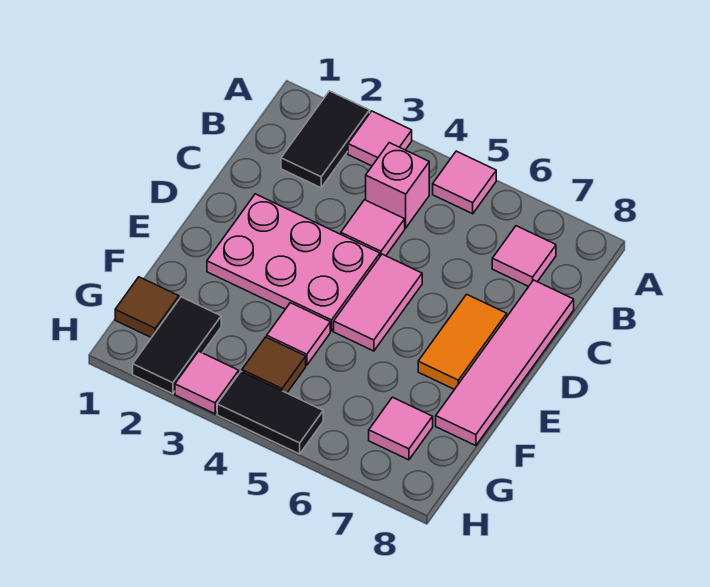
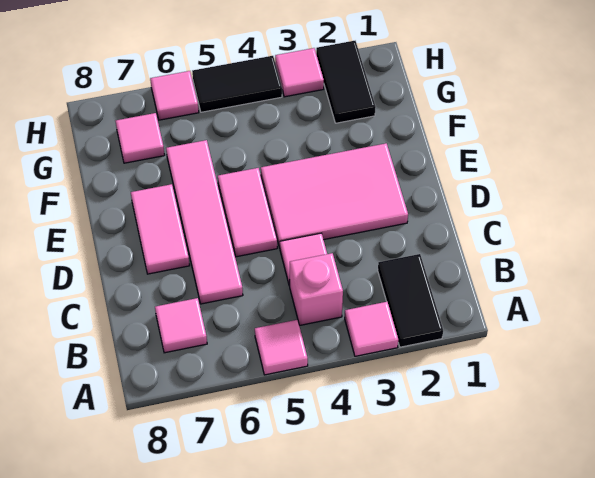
pink 1x4 tile [436,280,574,446] -> pink 1x4 tile moved to [166,140,243,304]
pink 2x3 plate [207,194,380,331] -> pink 2x3 tile [261,143,408,248]
orange 1x2 tile [418,294,507,389] -> pink 1x2 tile [131,184,190,274]
pink 1x1 tile [267,303,330,365] -> pink 1x1 tile moved to [150,71,199,120]
brown 1x1 tile [115,277,179,338] -> none
brown 1x1 tile [242,337,306,393] -> none

